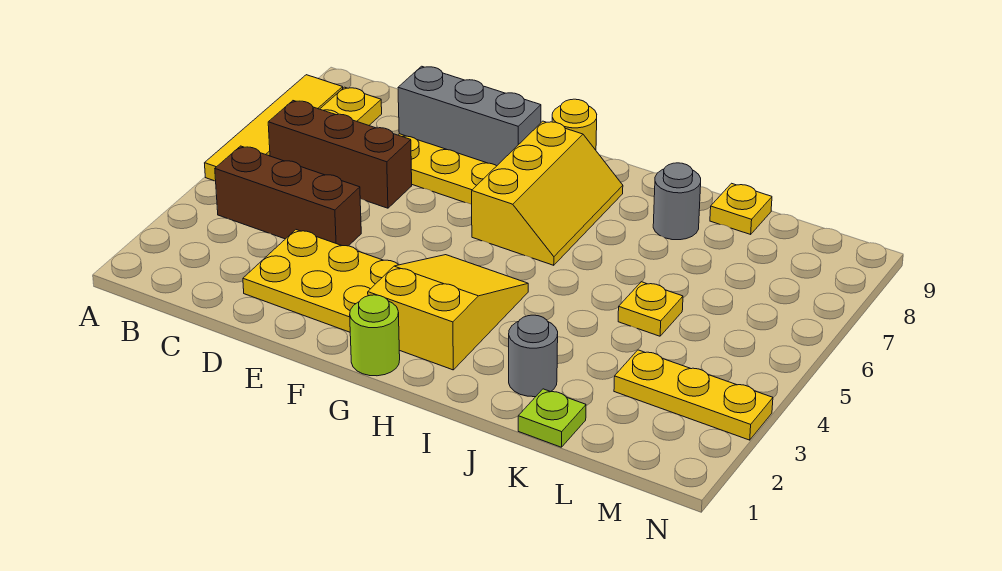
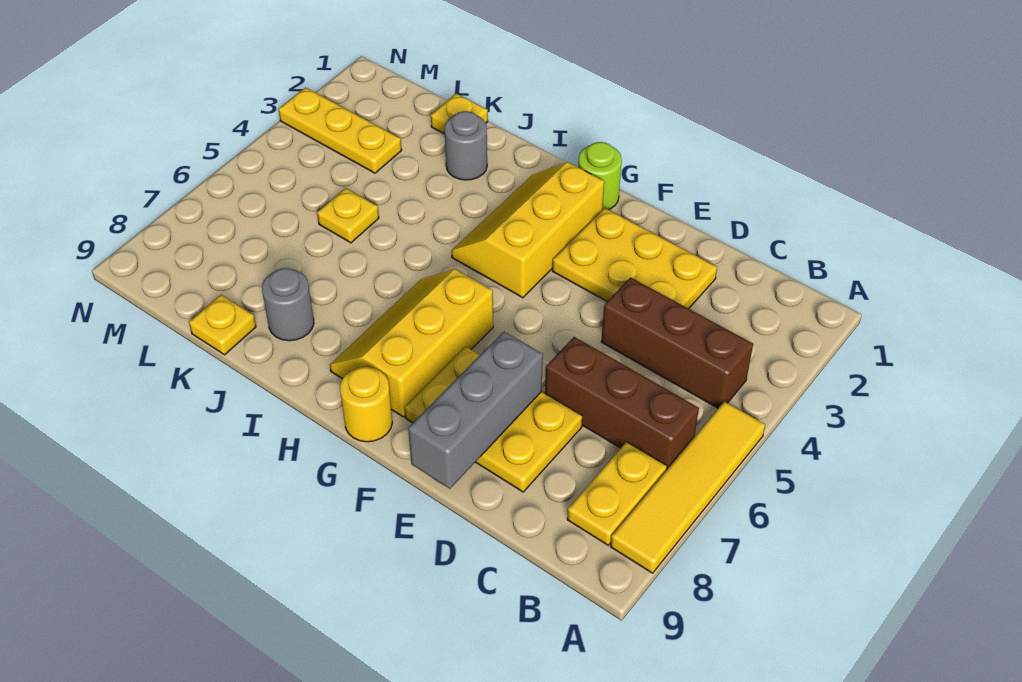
grey 1x3 brick [398,66,541,166] -> grey 1x3 brick turned to [408,332,543,489]
yellow 2x3 slope [368,255,528,370] -> yellow 2x3 slope turned to [451,162,604,298]
lime 1x1 plate [518,389,586,447] -> yellow 1x1 plate [431,94,488,134]

